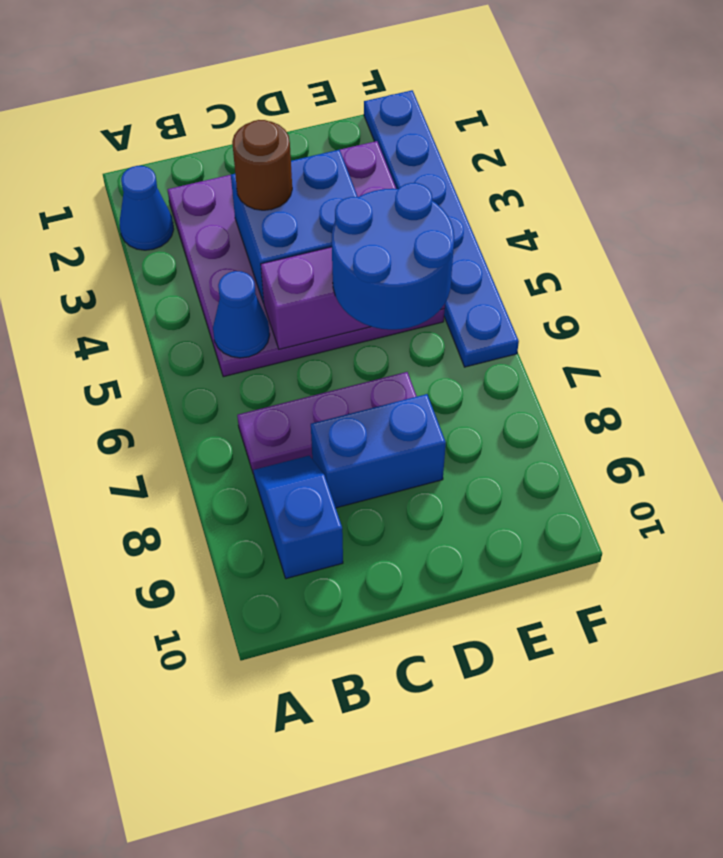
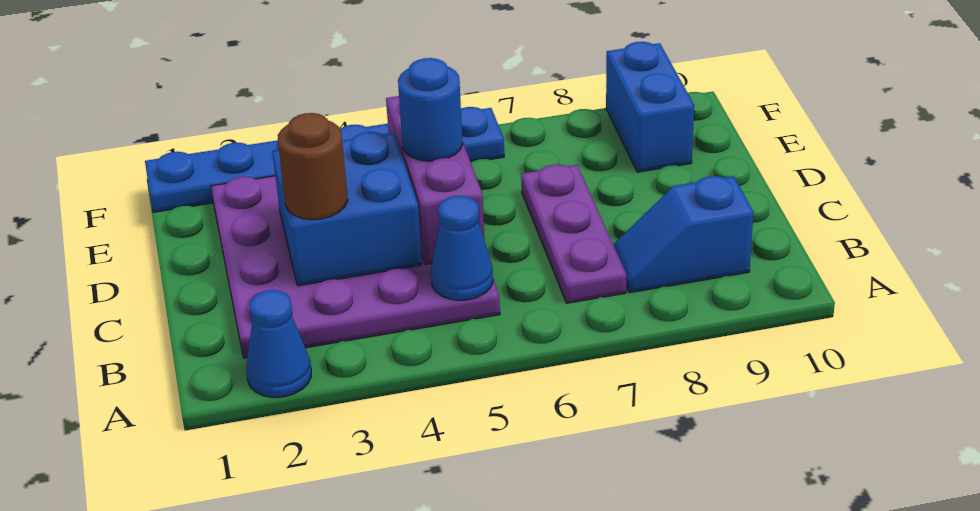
blue 1x2 brick [311,394,446,508] -> blue 1x2 brick moved to [606,42,694,172]
blue 2x2 round brick [332,183,454,330] -> blue 1x1 round brick [398,58,463,161]

